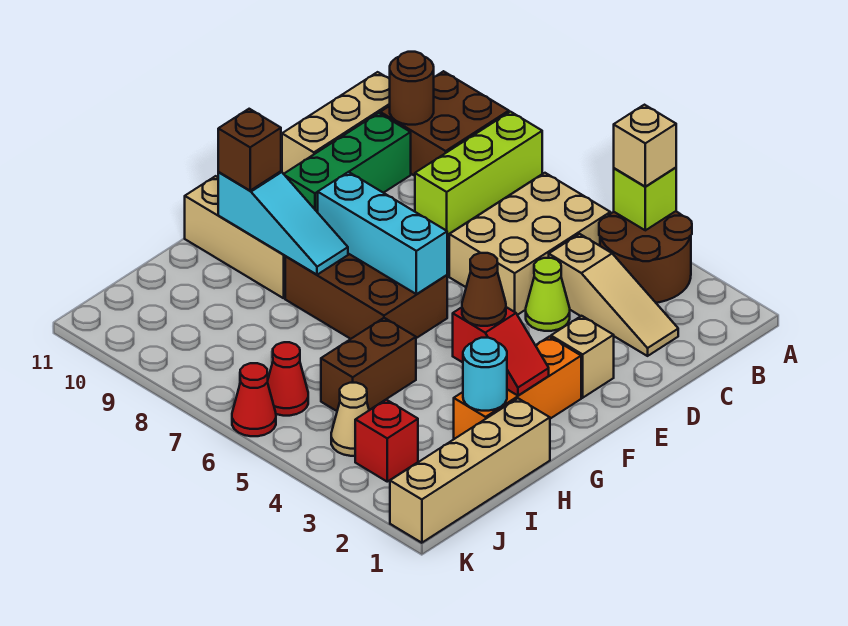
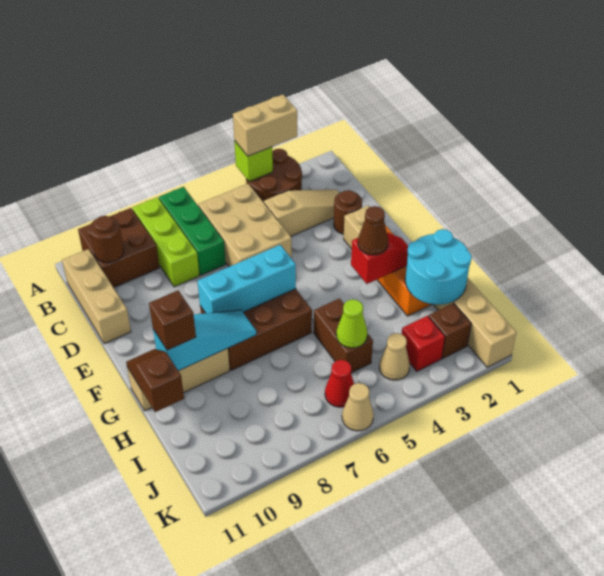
tan 1x1 brick [614,105,676,187] -> tan 1x2 brick [233,94,297,156]
green 1x3 brick [284,113,411,212] -> green 1x3 brick moved to [159,187,226,275]
none -> brown 1x1 round brick [334,190,362,234]
lime 1x1 cone [526,258,570,331] -> lime 1x1 cone moved to [336,299,367,348]
none -> brown 1x2 slope [126,349,184,412]
cyan 1x1 round brick [463,338,507,411] -> cyan 2x2 round brick [405,229,472,305]
none -> brown 1x1 brick [429,303,471,358]
red 1x1 cone [232,363,276,436] -> tan 1x1 cone [342,383,374,431]

